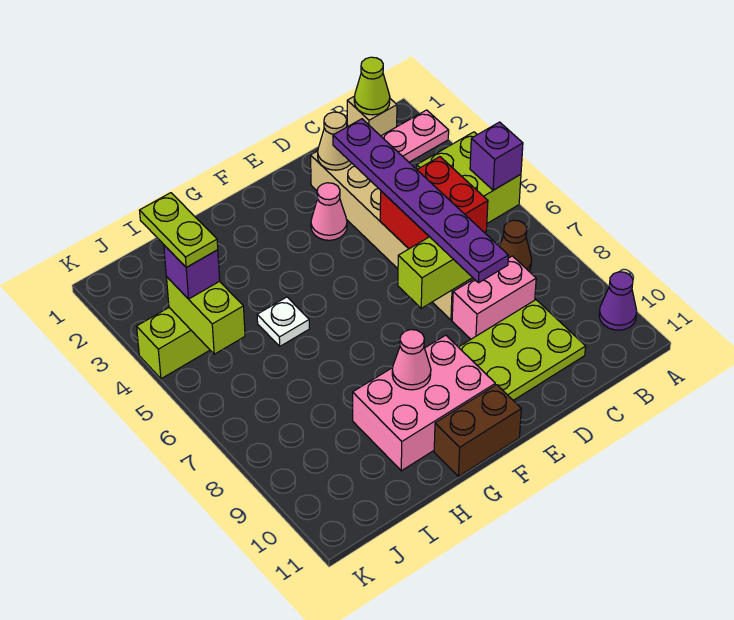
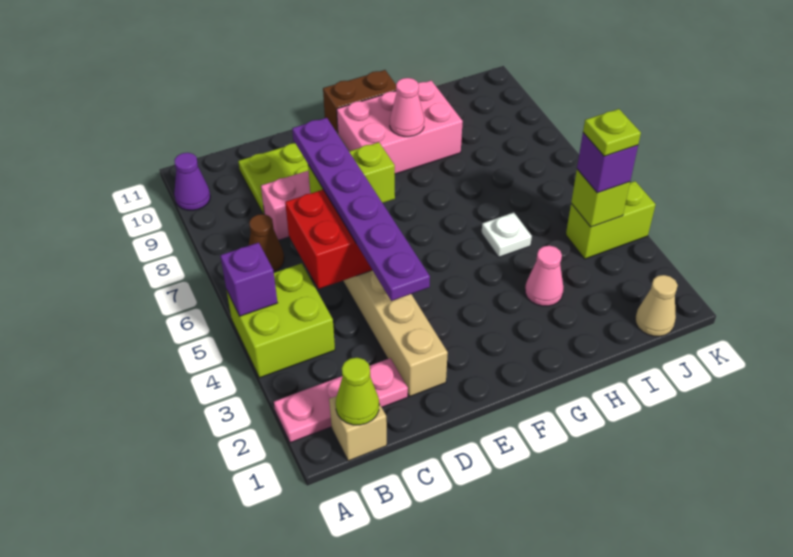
tan 1x1 cone [318,112,351,170] -> tan 1x1 cone moved to [635,275,678,336]
pink 1x1 cone [311,183,347,240] -> pink 1x1 cone moved to [525,246,564,306]
lime 1x2 plate [140,193,218,267] -> lime 1x1 plate [583,109,641,156]
lime 1x2 brick [166,277,245,354] -> lime 1x1 brick [571,169,630,227]

